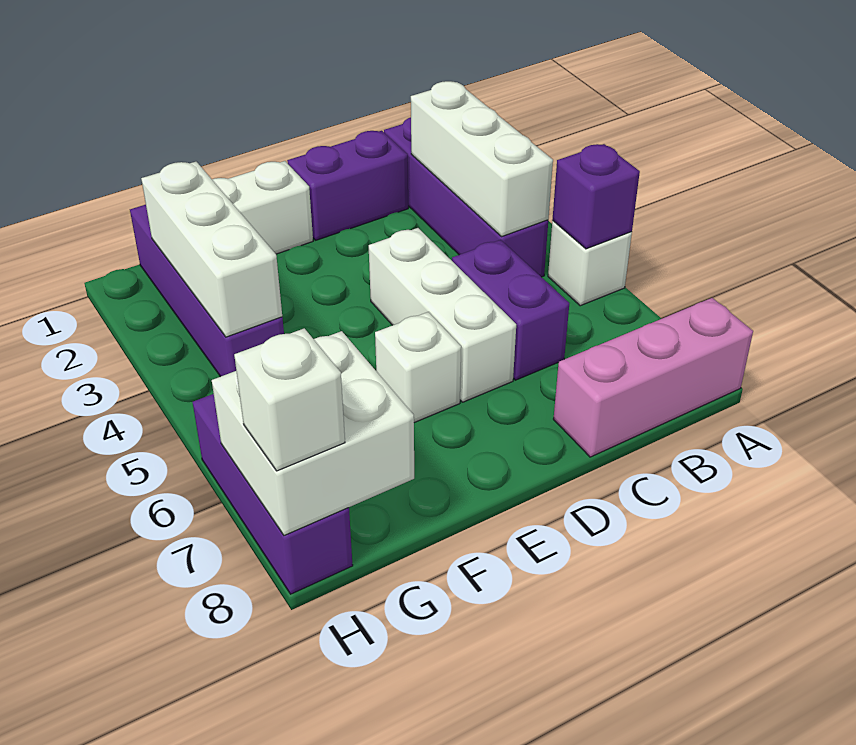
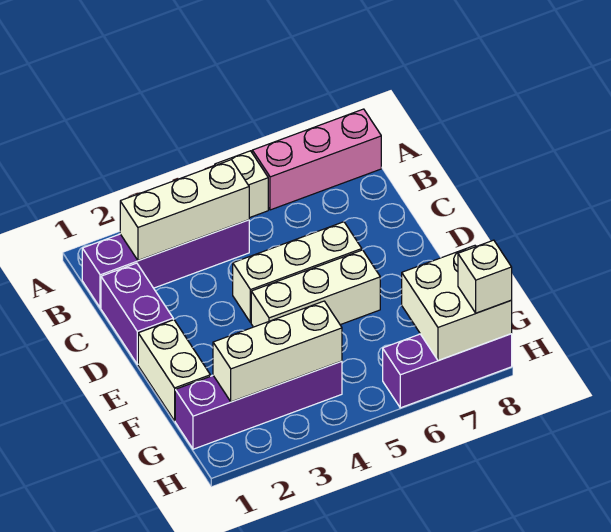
purple 1x1 brick [552,144,640,249] -> none
pink 1x3 brick [554,298,753,457] -> pink 1x3 brick turned to [252,109,381,210]
purple 1x2 brick [452,240,569,380] -> none
white 1x1 brick [375,312,461,423] -> white 1x3 brick [251,250,380,327]

